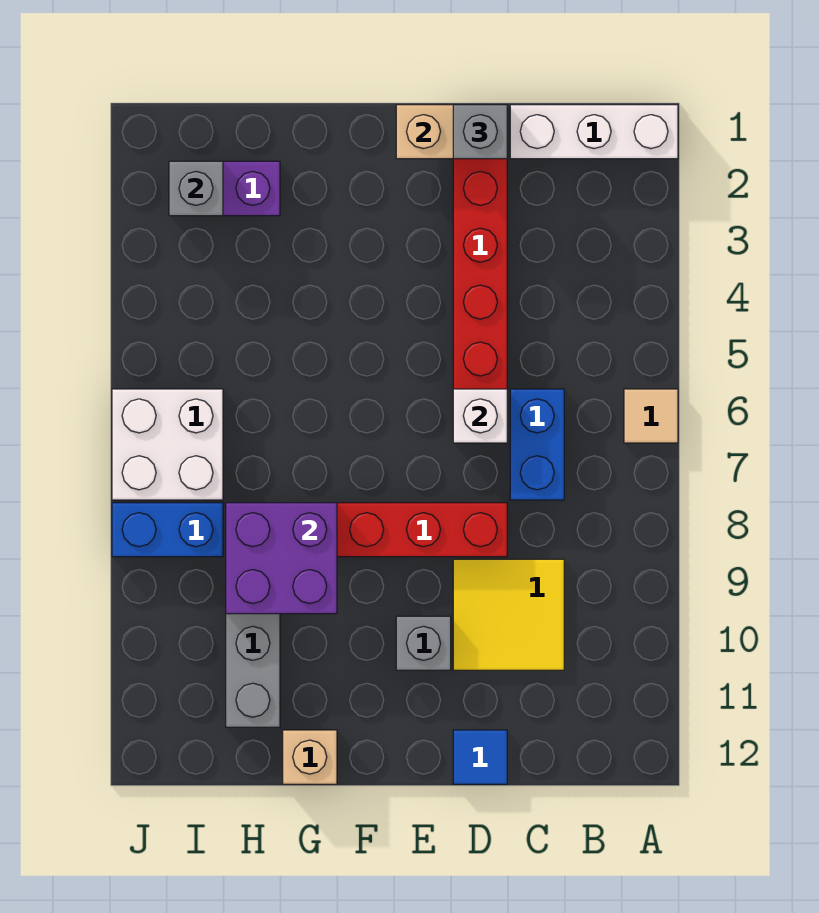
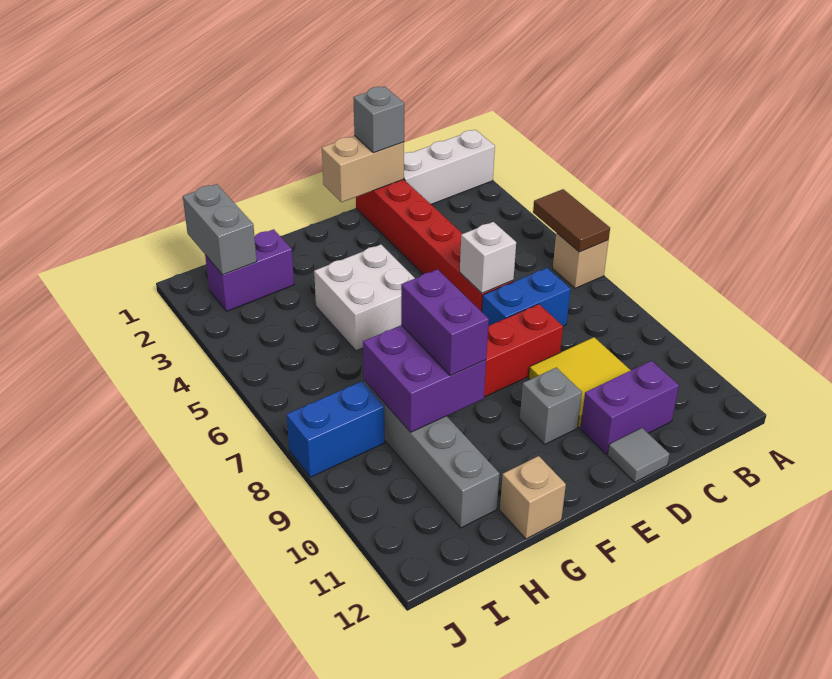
none -> brown 1x2 tile [533,189,610,252]
tan 1x1 tile [624,389,678,443] -> tan 1x1 brick [553,233,609,288]
blue 1x2 brick [510,389,564,500] -> blue 1x2 brick turned to [482,268,571,326]
none -> purple 1x2 brick [580,361,679,454]
blue 1x1 tile [453,730,507,784] -> grey 1x1 tile [608,428,669,482]
none -> purple 1x2 brick [401,269,489,376]
grey 1x1 brick [169,161,223,216] -> grey 1x2 brick [183,184,257,275]
white 2x2 brick [112,389,223,500] -> white 2x2 brick moved to [314,245,415,351]

